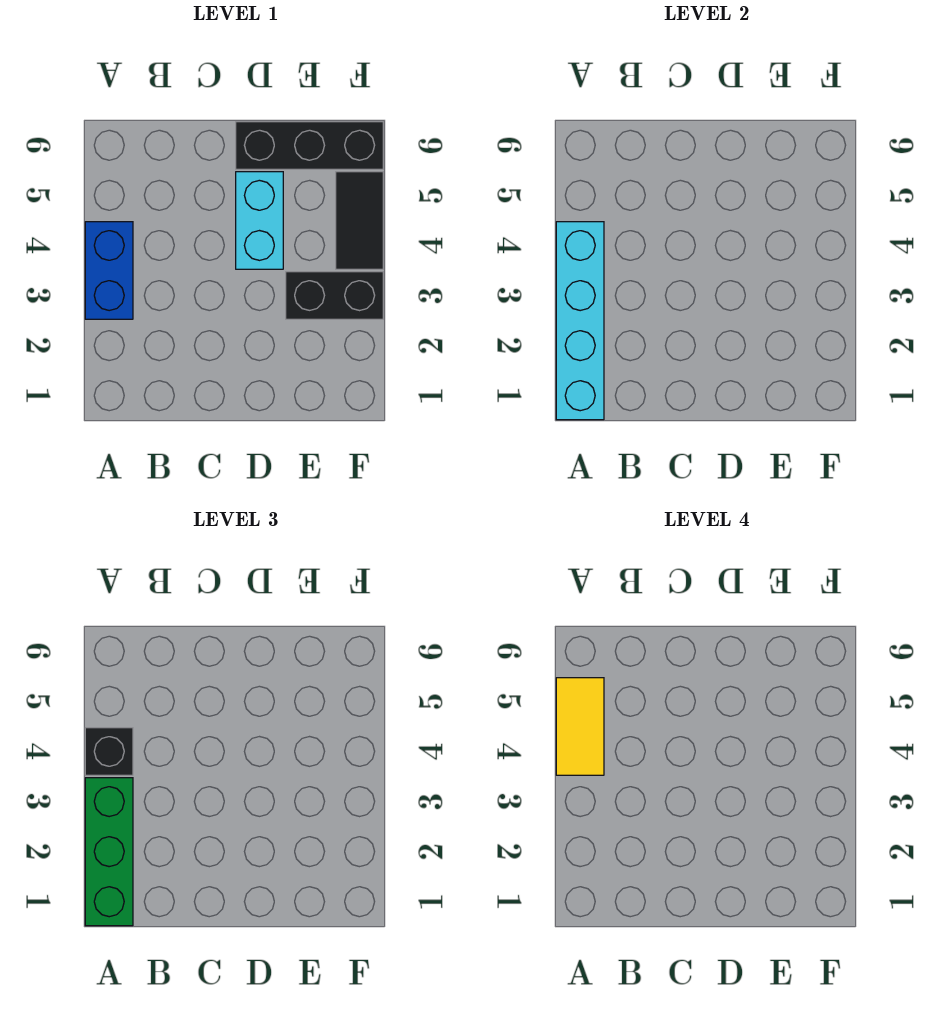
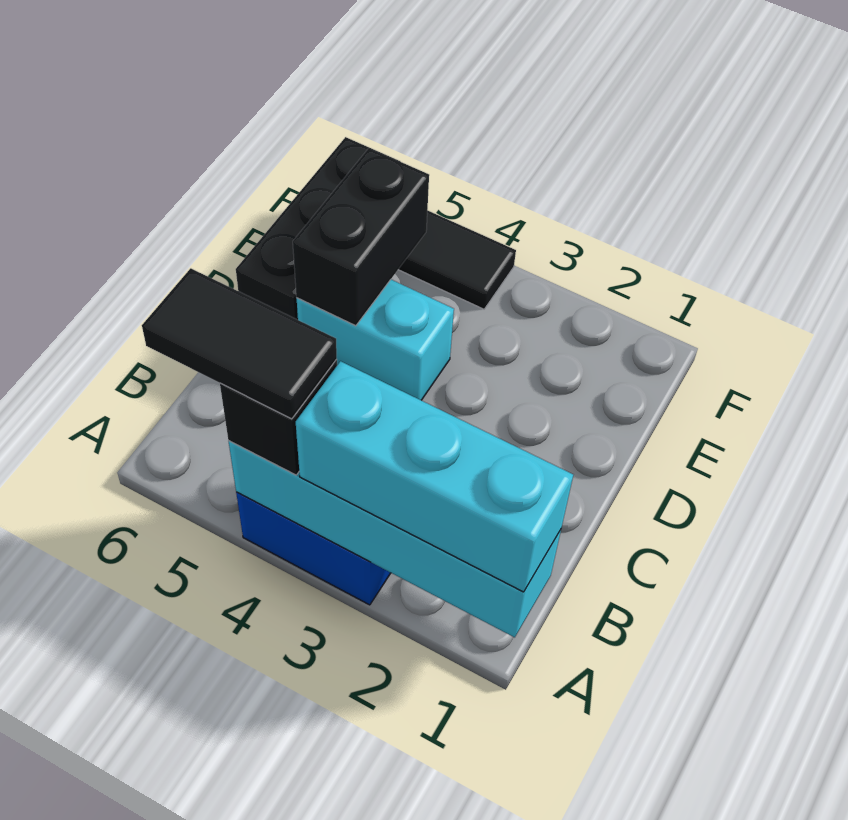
green 1x3 brick [85,778,133,926] -> cyan 1x3 brick [296,361,573,592]
yellow 1x2 tile [556,678,604,775] -> black 1x2 tile [142,268,337,419]
black 1x2 brick [286,272,383,319] -> black 1x2 brick moved to [293,148,429,326]

